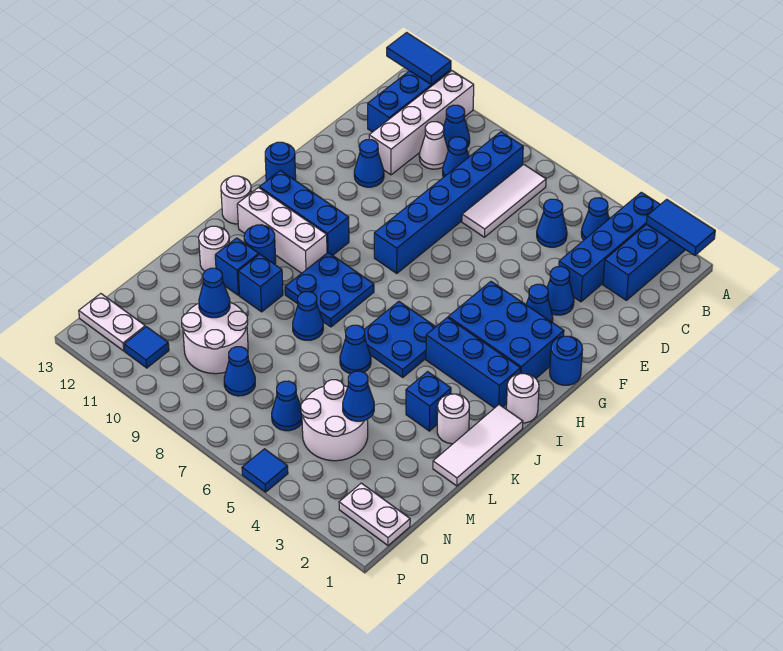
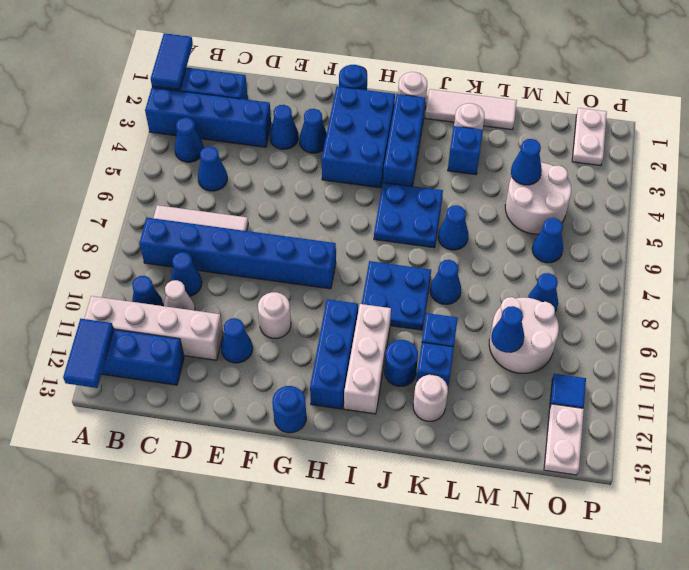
white 1x1 round brick [221,176,251,224] -> white 1x1 round brick moved to [258,292,291,339]
blue 1x1 tile [242,449,288,492] -> none

